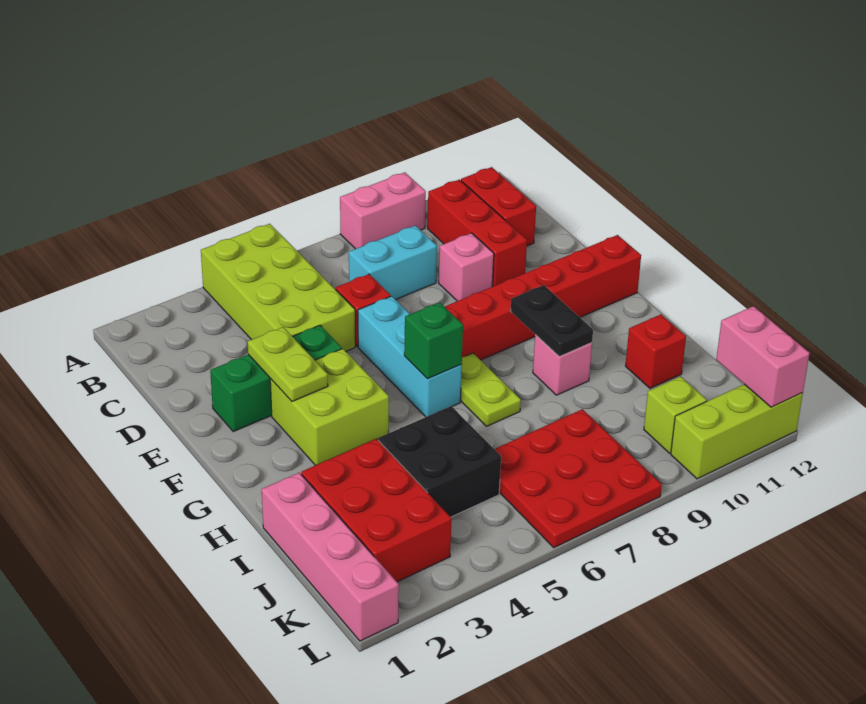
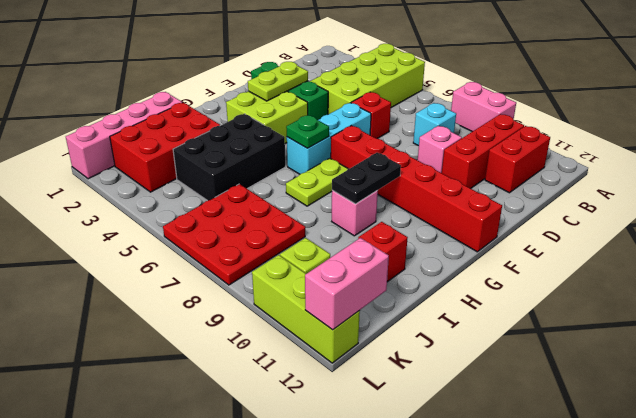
cyan 1x2 brick [349,226,437,300] -> cyan 1x1 brick [413,103,456,146]
green 1x1 brick [404,302,463,379] -> green 1x1 plate [286,115,329,148]
black 2x2 brick [378,406,501,517] -> black 2x3 brick [173,114,285,201]

